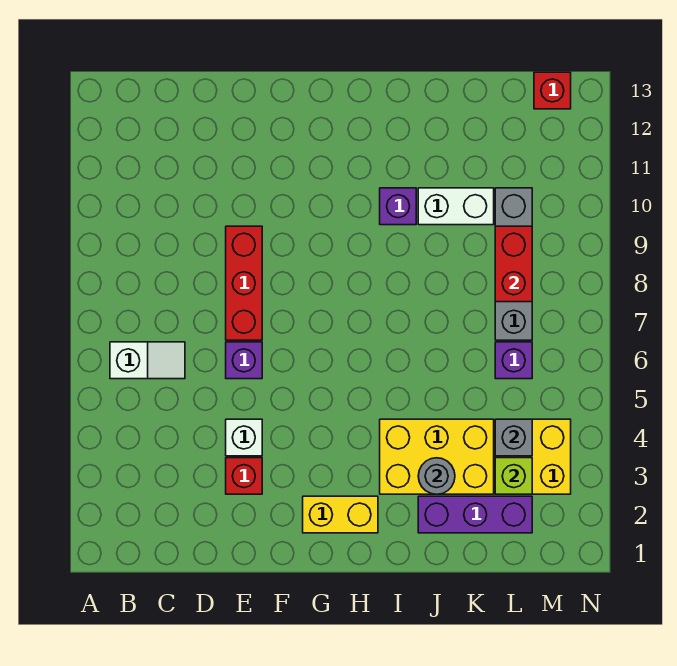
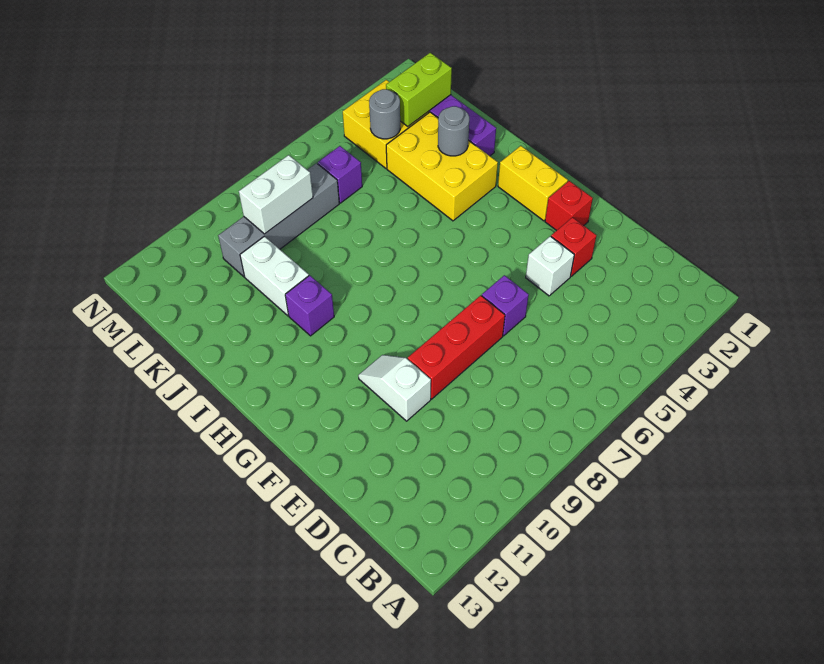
white 1x2 slope [110,342,185,379] -> white 1x2 slope moved to [358,355,431,421]
lime 1x1 brick [495,458,532,494] -> lime 1x2 brick [386,53,452,126]
grey 1x1 brick [495,419,532,456] -> grey 1x1 round brick [369,89,400,139]
red 1x2 brick [495,226,532,302] -> white 1x2 brick [239,155,313,234]
red 1x1 brick [534,72,571,109] -> red 1x1 brick moved to [545,181,593,231]

